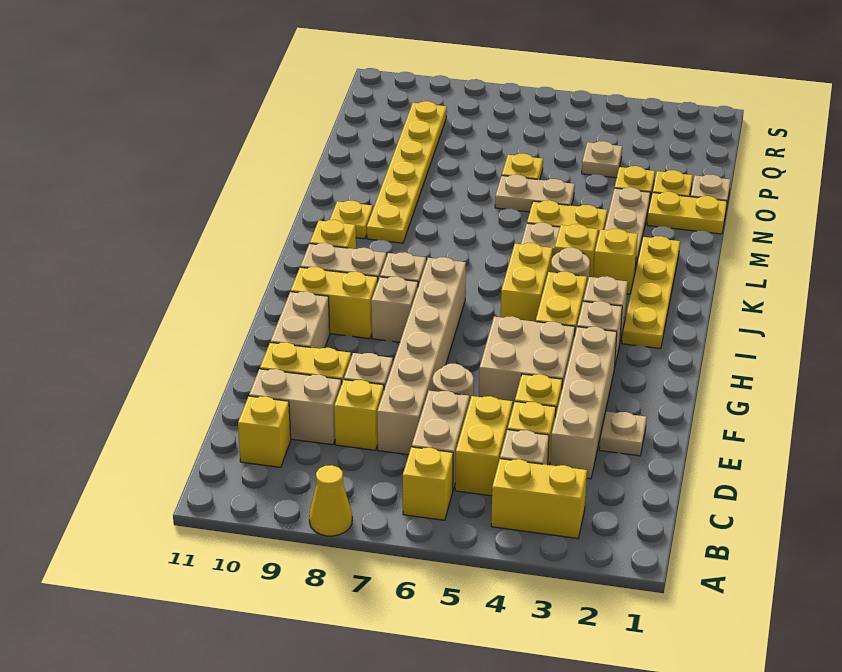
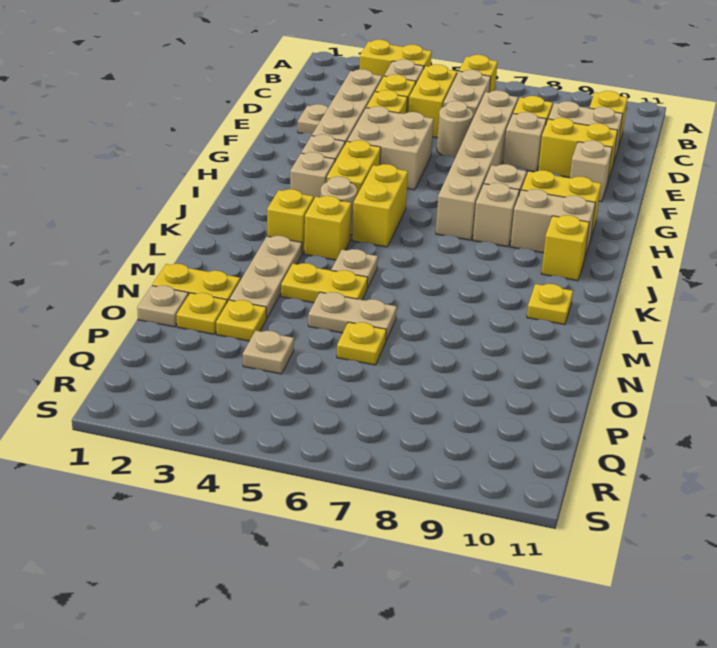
yellow 1x1 cone [309,465,352,536] -> none
tan 1x2 brick [270,291,330,349] -> tan 1x1 brick [570,140,612,202]
yellow 1x4 plate [622,236,680,349] -> none
yellow 1x6 plate [367,101,447,243] -> none

